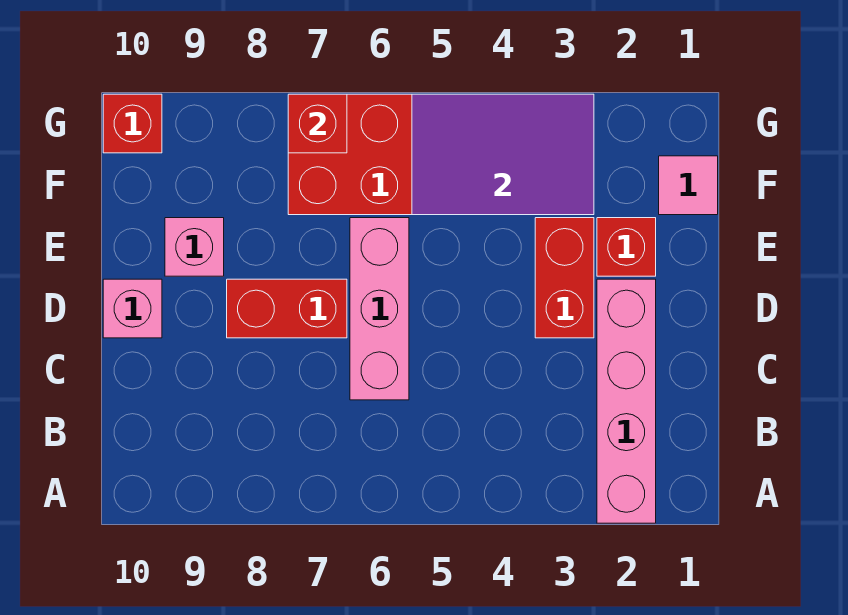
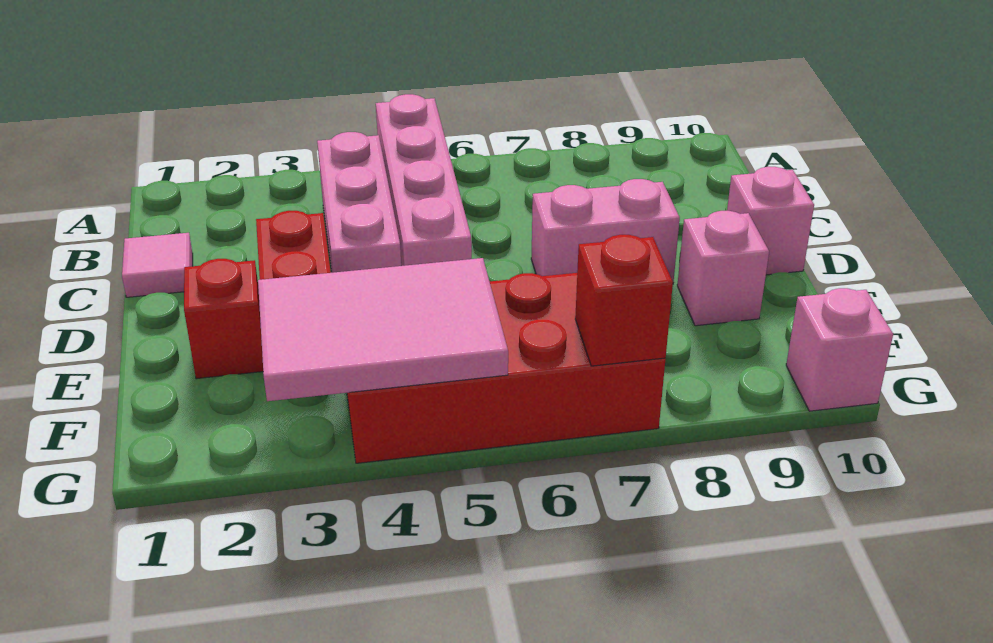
pink 1x4 brick [597,279,656,523] -> pink 1x4 brick moved to [376,94,472,266]
pink 1x3 brick [350,218,409,400] -> pink 1x3 brick moved to [317,132,401,273]
red 1x2 brick [227,279,347,338] -> pink 1x2 brick [531,179,680,283]
pink 1x1 tile [659,156,718,215] -> pink 1x1 tile moved to [122,233,193,297]
purple 2x3 tile [412,94,594,215] -> pink 2x3 tile [258,258,508,401]
red 1x1 brick [103,94,162,153] -> pink 1x1 brick [786,288,893,411]

